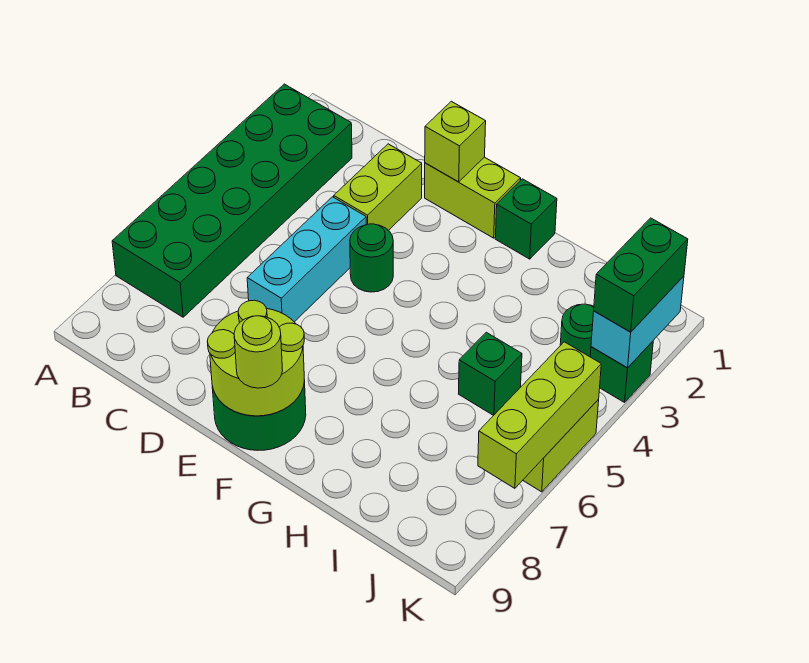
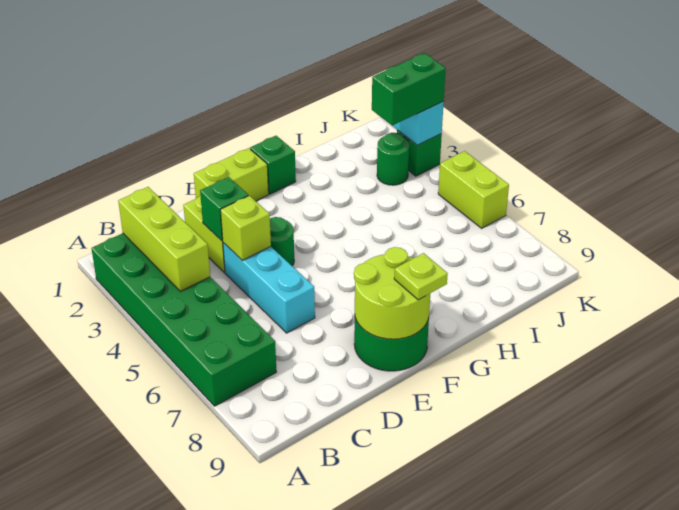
lime 1x1 brick [425,101,486,182] -> lime 1x1 brick moved to [221,196,271,260]
lime 1x1 round brick [234,316,283,388] -> lime 1x1 plate [394,253,448,300]
green 1x1 brick [459,332,522,416] -> green 1x1 brick moved to [200,177,248,241]
green 1x2 brick [594,218,688,332] -> green 1x2 brick turned to [372,53,446,125]
lime 1x3 brick [478,342,601,488] -> lime 1x3 brick moved to [118,187,210,291]

